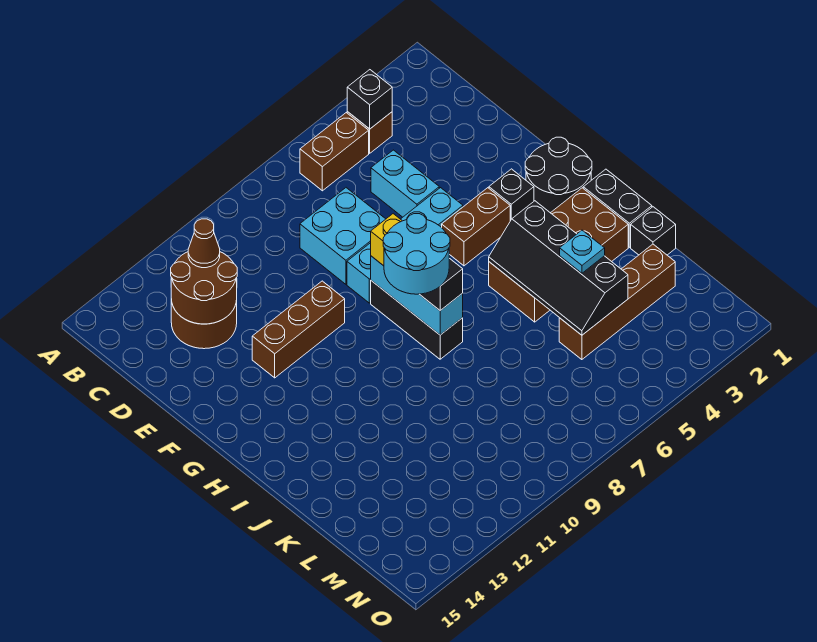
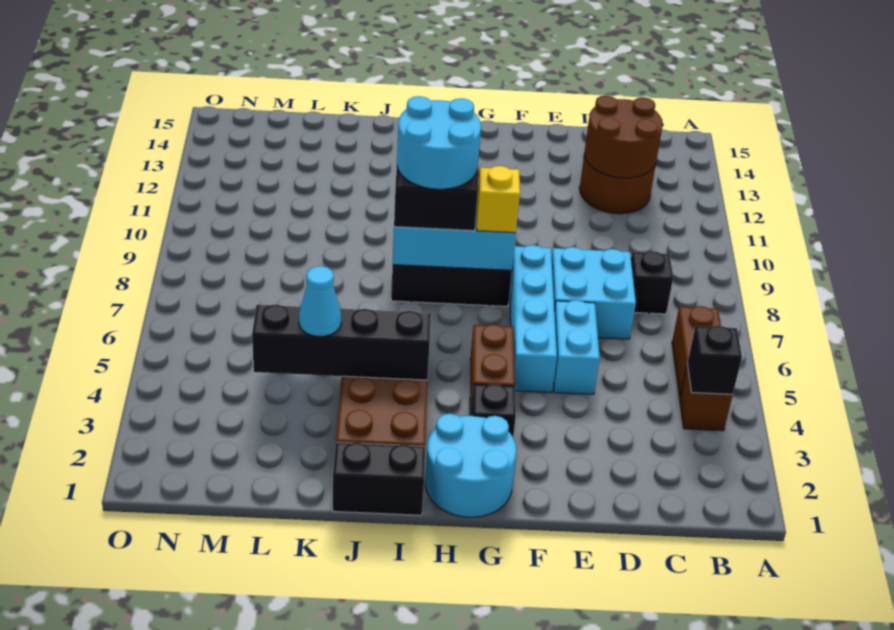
brown 1x1 cone [188,219,220,268] -> none
cyan 1x2 brick [371,150,439,217] -> cyan 1x2 brick turned to [554,300,600,394]
brown 1x3 brick [252,281,345,378] -> none
black 2x2 round brick [525,137,592,213] -> cyan 2x2 round brick [425,414,517,517]
black 1x1 brick [631,207,676,255] -> black 1x1 brick moved to [631,251,673,314]
cyan 1x1 plate [560,230,605,273] -> cyan 1x1 cone [299,266,341,337]
brown 1x4 brick [559,244,675,360] -> none

